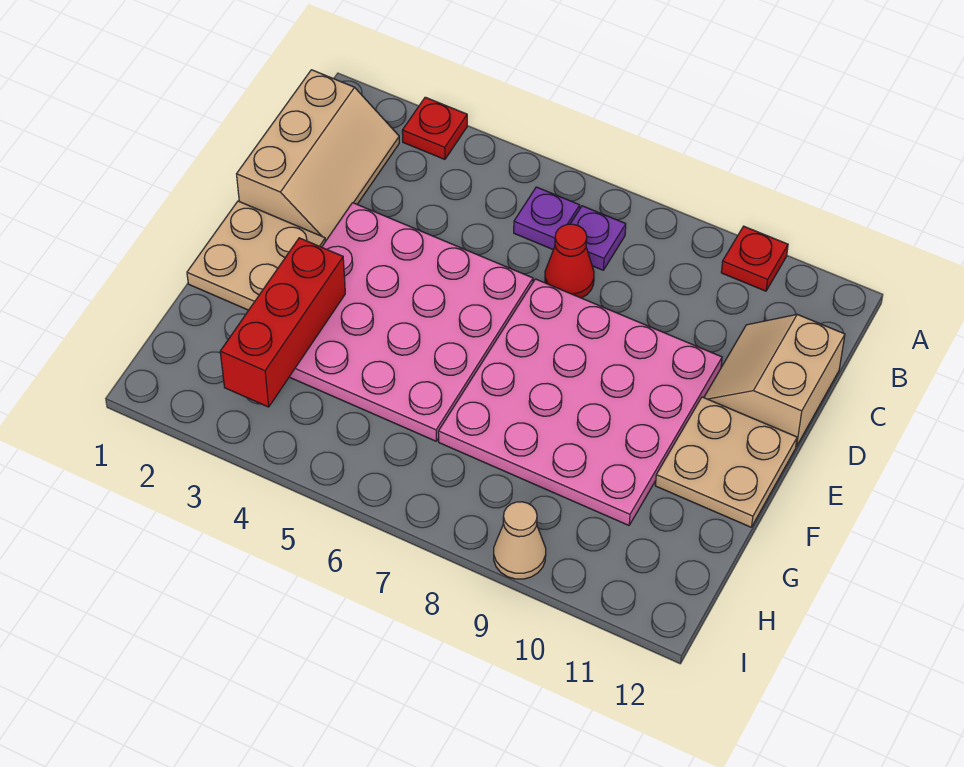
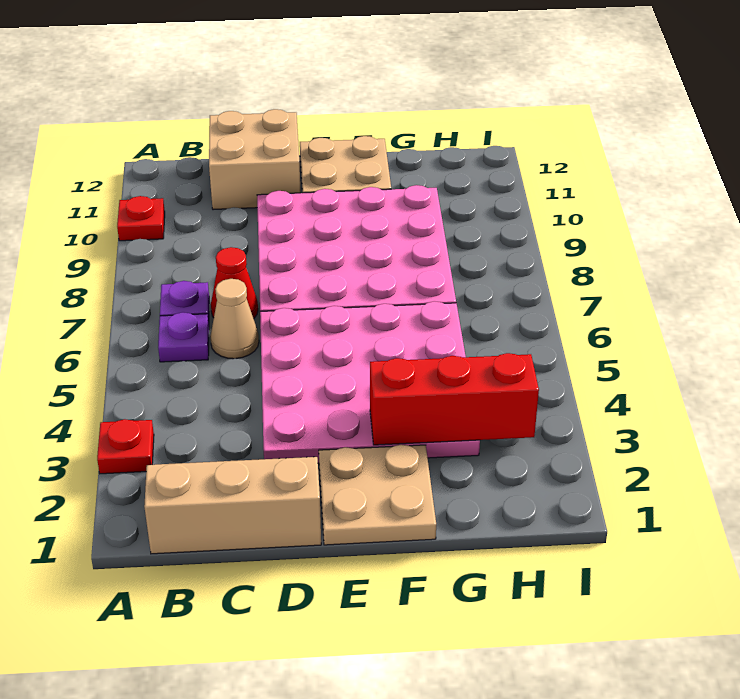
tan 2x2 slope [704,314,845,447] -> tan 2x2 brick [209,109,301,210]
tan 1x1 cone [494,502,546,579] -> tan 1x1 cone moved to [210,279,259,359]

